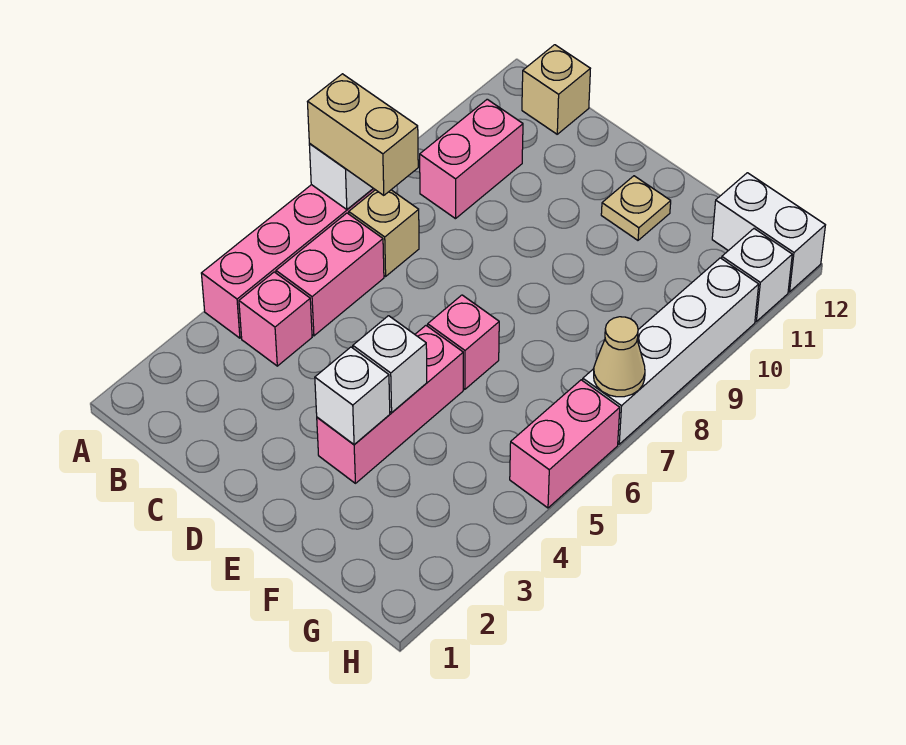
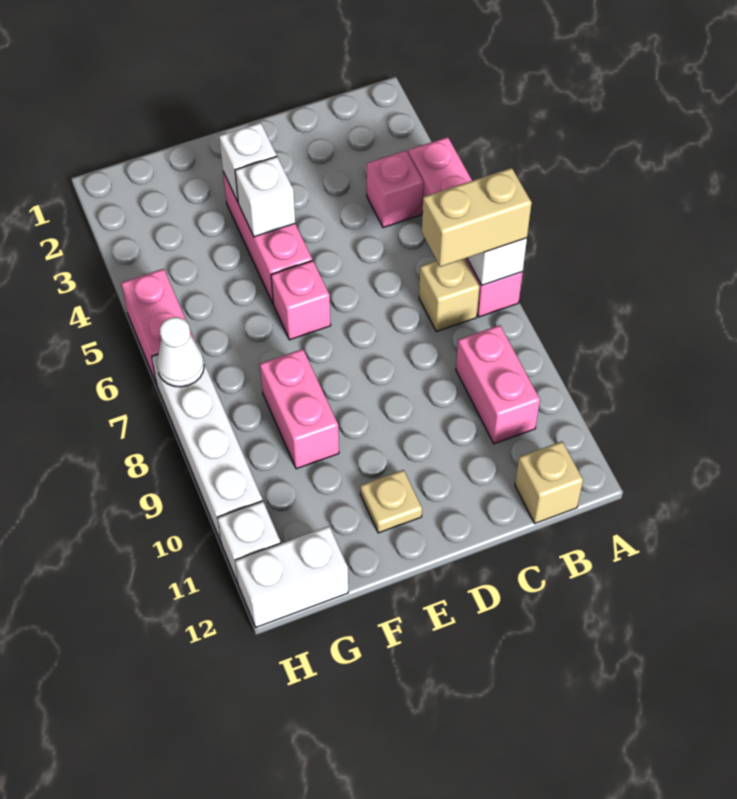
pink 1x2 brick [276,213,384,336] -> pink 1x2 brick moved to [260,349,339,469]
tan 1x1 cone [594,317,645,397] -> white 1x1 cone [157,317,204,387]

